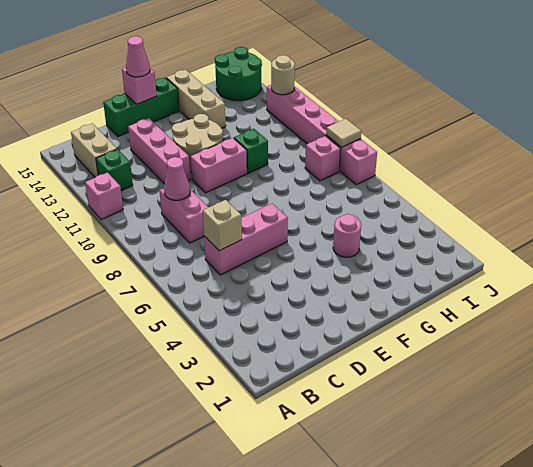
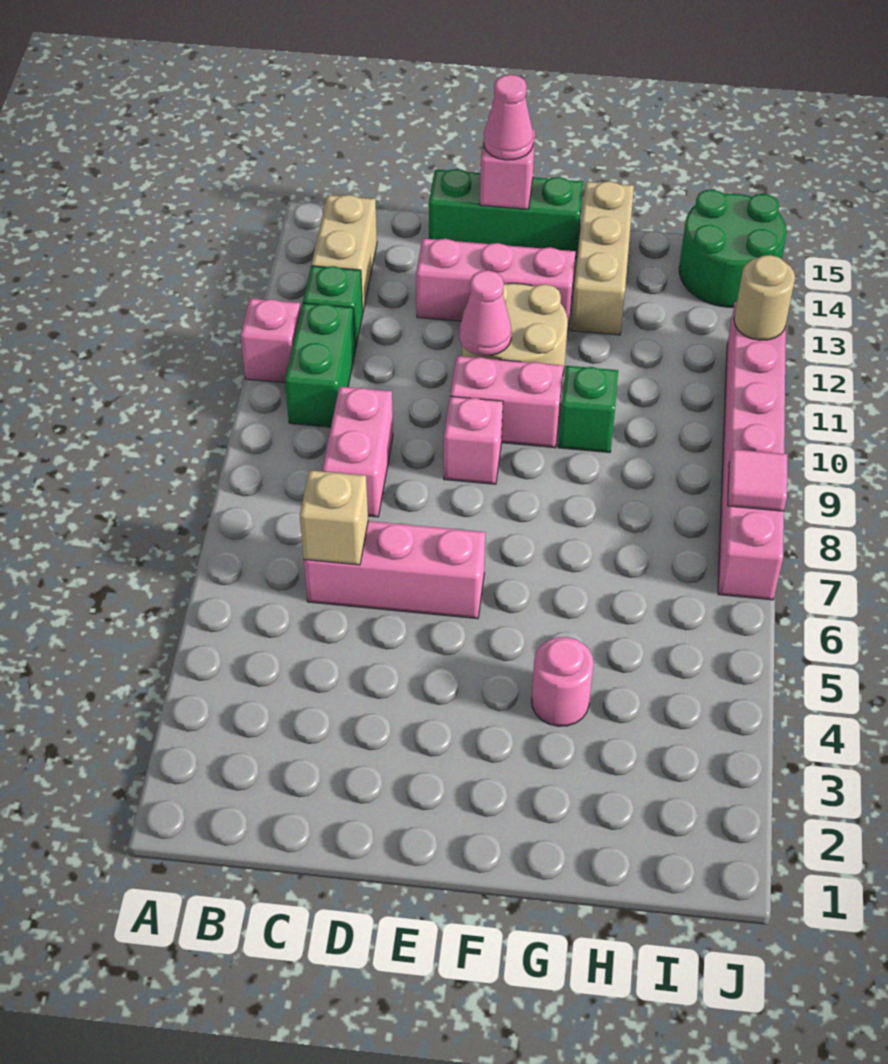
none -> green 1x2 brick [285,303,355,427]
pink 1x1 cone [164,157,190,200] -> pink 1x1 cone moved to [460,270,511,356]
pink 1x3 brick [128,118,190,184] -> pink 1x3 brick turned to [416,239,576,330]
pink 1x1 brick [305,136,341,181] -> pink 1x1 brick moved to [444,396,503,484]
tan 1x1 tile [326,119,361,147] -> pink 1x1 tile [728,449,787,511]

